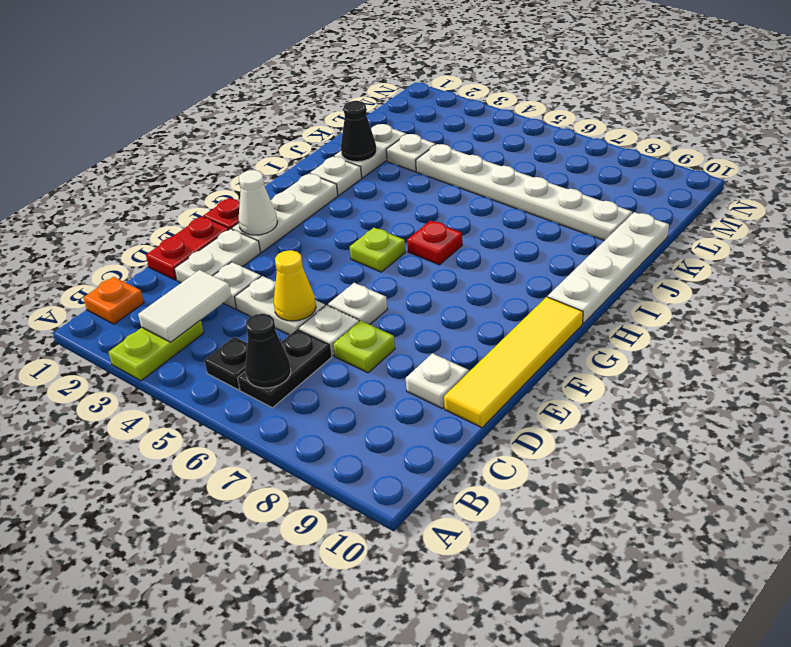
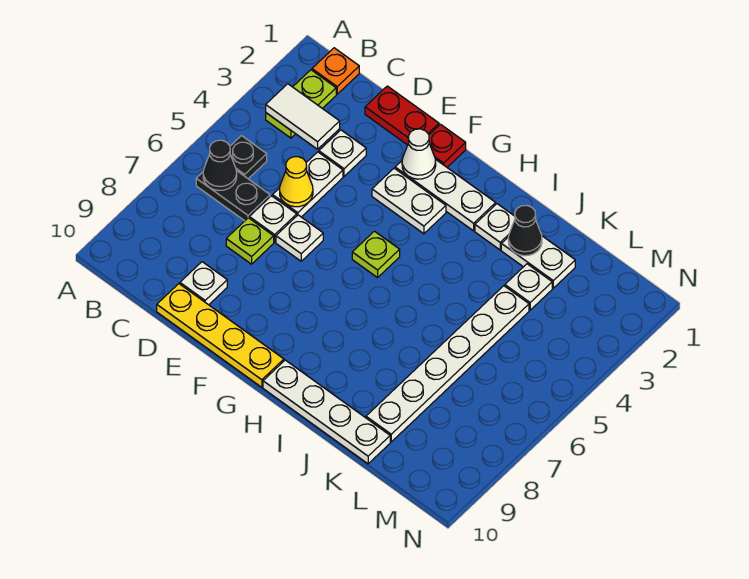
lime 1x2 plate [109,320,204,381] -> lime 1x2 plate turned to [266,70,336,138]
white 1x2 plate [174,229,260,283] -> white 1x2 plate moved to [372,168,446,234]
yellow 1x4 tile [444,297,583,428] -> yellow 1x4 plate [157,284,284,387]
red 1x1 plate [407,221,462,265] -> none

